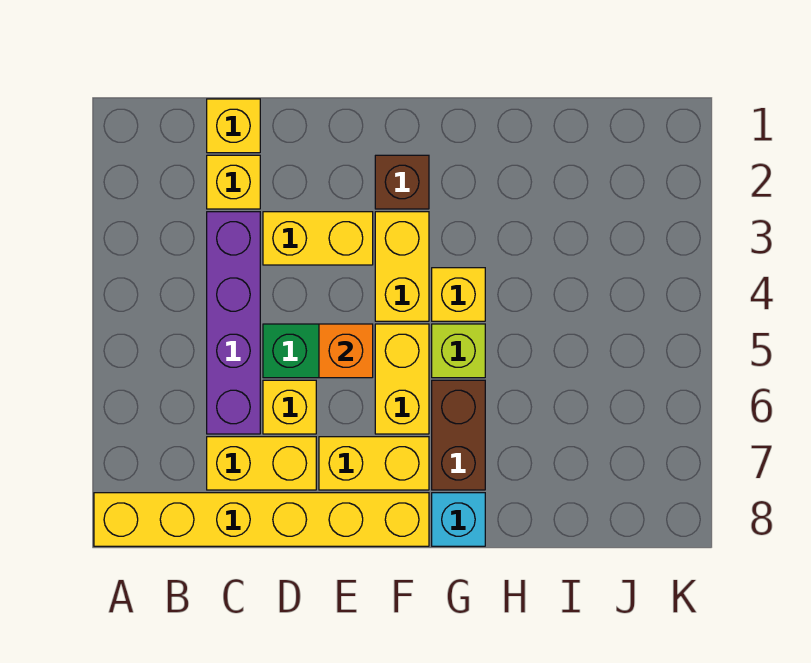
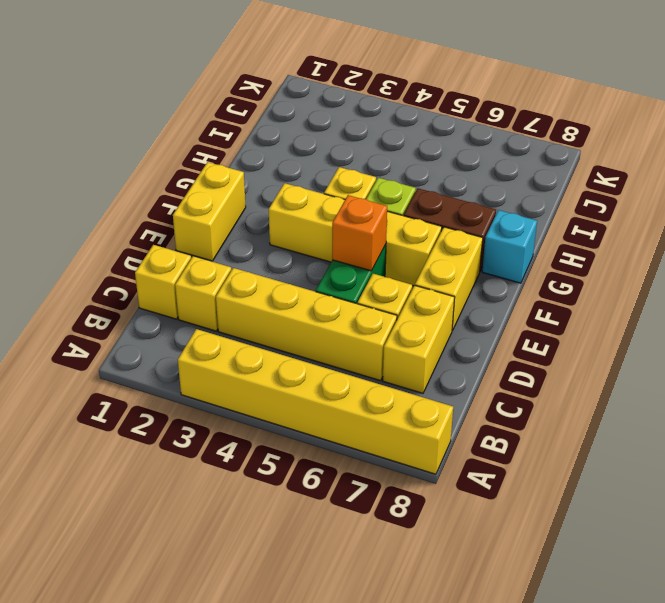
yellow 1x6 brick [94,493,429,546] -> yellow 1x6 brick turned to [178,329,453,474]
purple 1x4 brick [207,212,260,434] -> yellow 1x4 brick [216,268,397,381]
yellow 1x2 brick [263,212,373,265] -> yellow 1x2 brick moved to [173,162,246,261]
brown 1x1 brick [375,155,429,209] -> none

